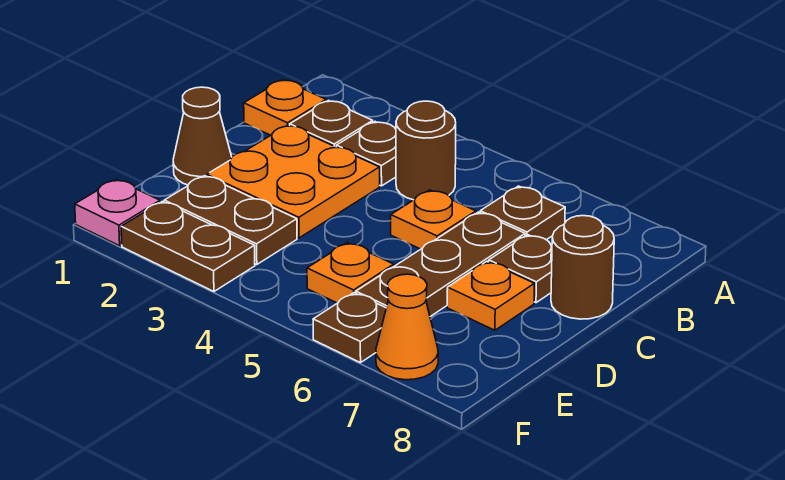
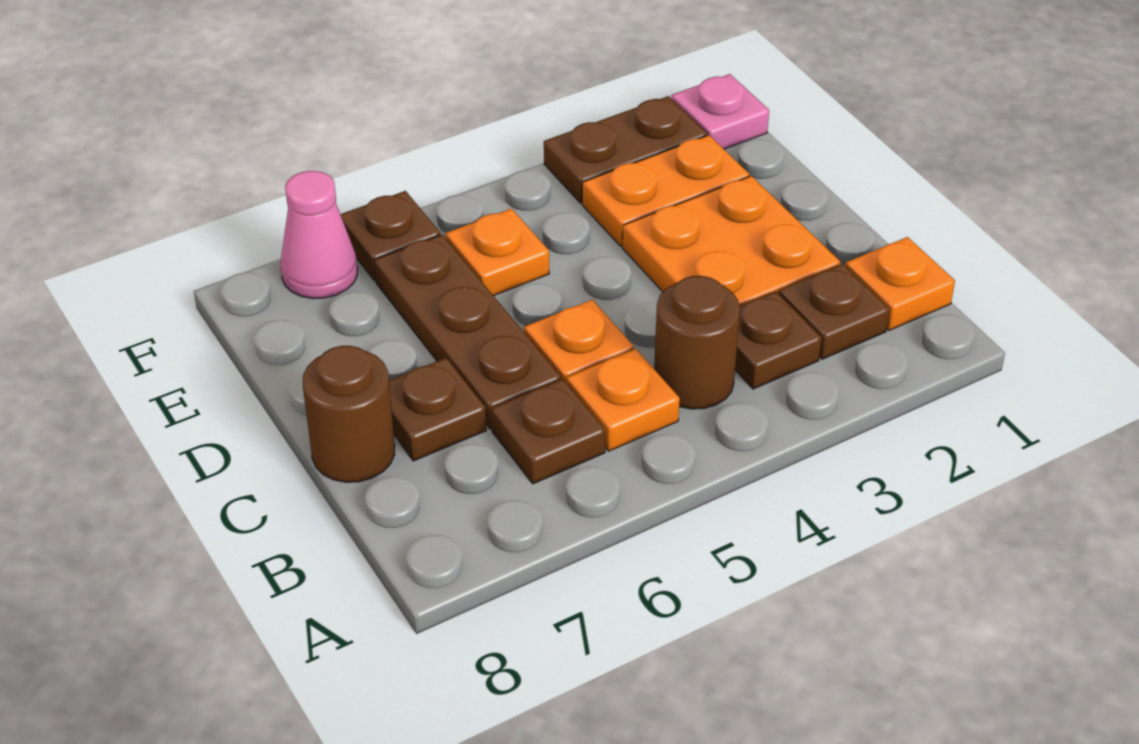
brown 1x1 cone [173,87,232,185] -> none
orange 1x1 plate [447,261,534,330] -> orange 1x1 plate moved to [566,349,680,451]
brown 1x2 plate [164,176,297,265] -> orange 1x2 plate [582,135,749,246]
orange 1x1 cone [376,274,438,380] -> pink 1x1 cone [281,171,357,299]

